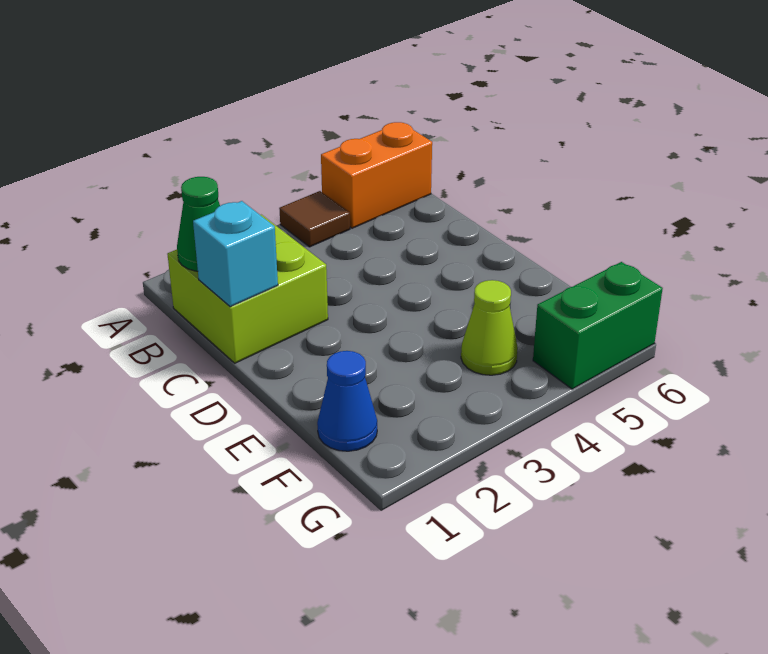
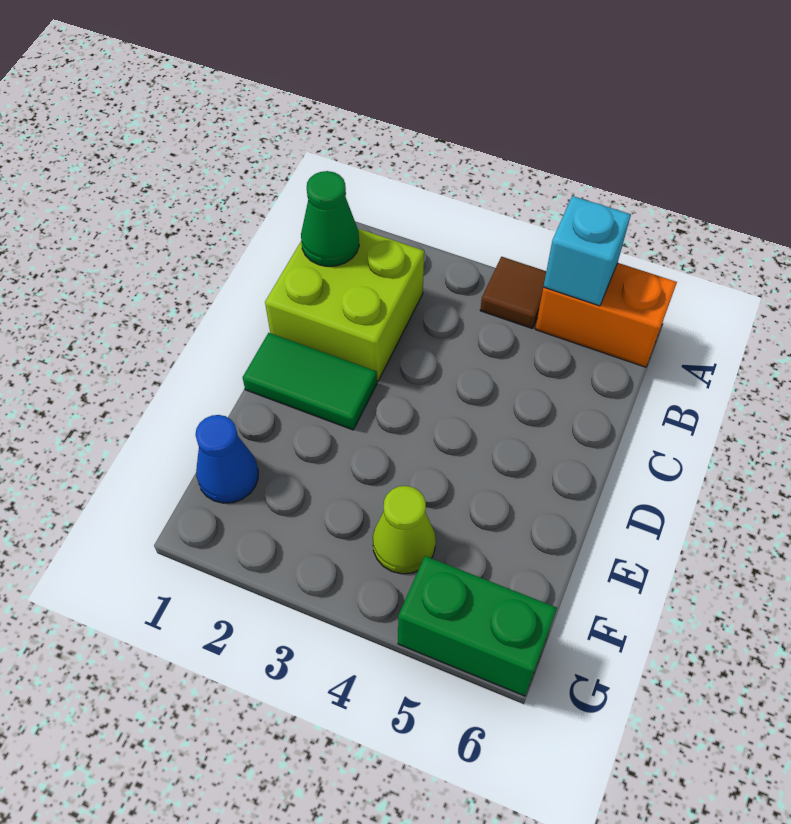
cyan 1x1 brick [193,201,278,307] -> cyan 1x1 brick moved to [544,196,631,306]
none -> green 1x2 tile [243,333,377,430]

